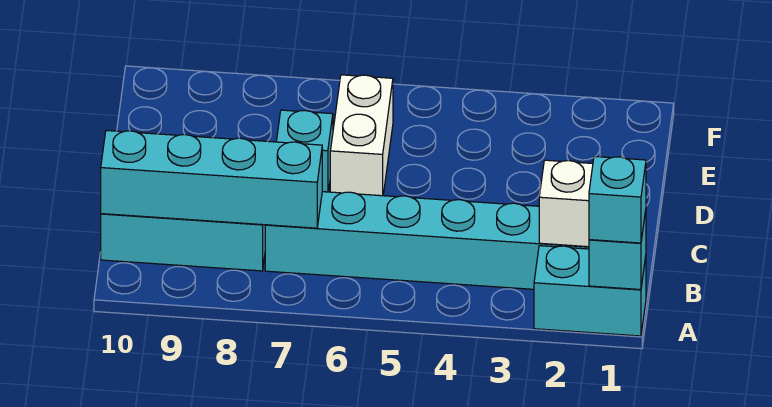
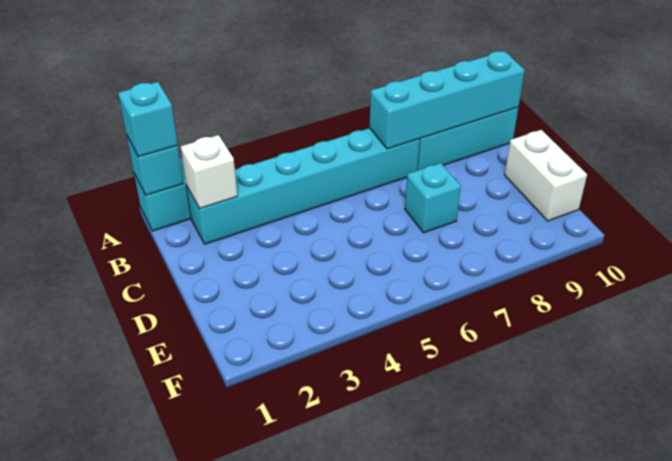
white 1x2 brick [330,75,393,196] -> white 1x2 brick moved to [505,130,587,221]

